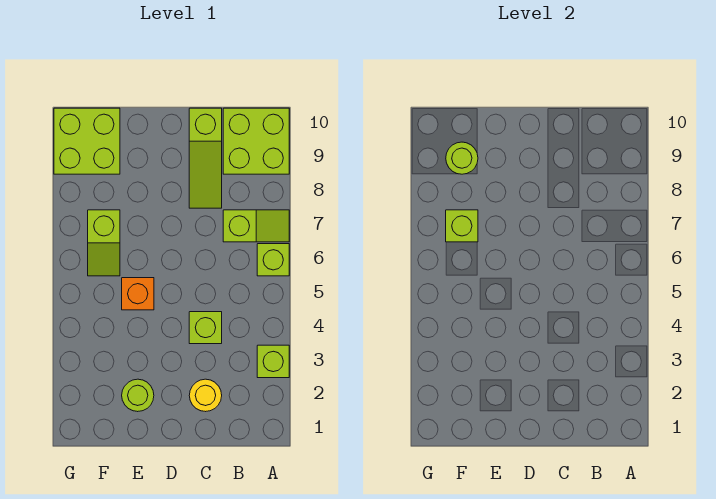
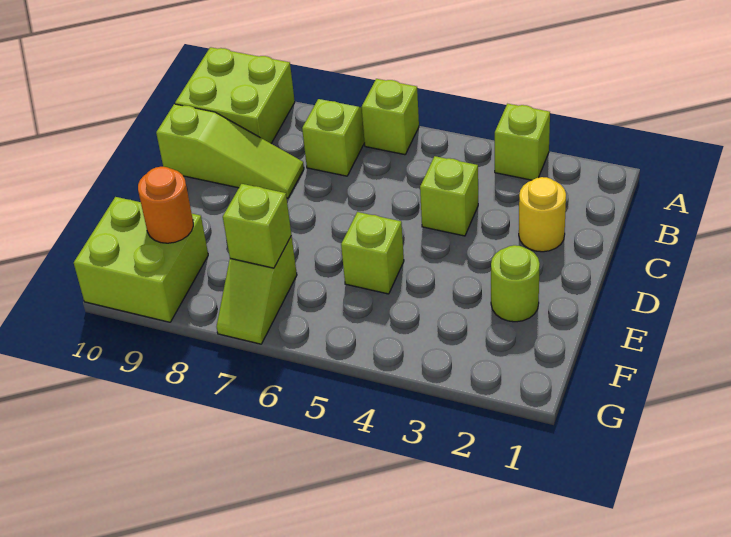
orange 1x1 brick [122,278,154,310] -> lime 1x1 brick [341,212,404,294]
lime 1x2 slope [88,210,120,276] -> lime 1x2 slope turned to [216,236,297,344]
lime 1x1 round brick [446,142,478,174] -> orange 1x1 round brick [138,167,193,243]

